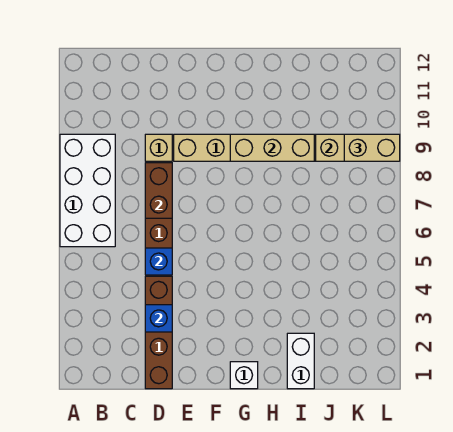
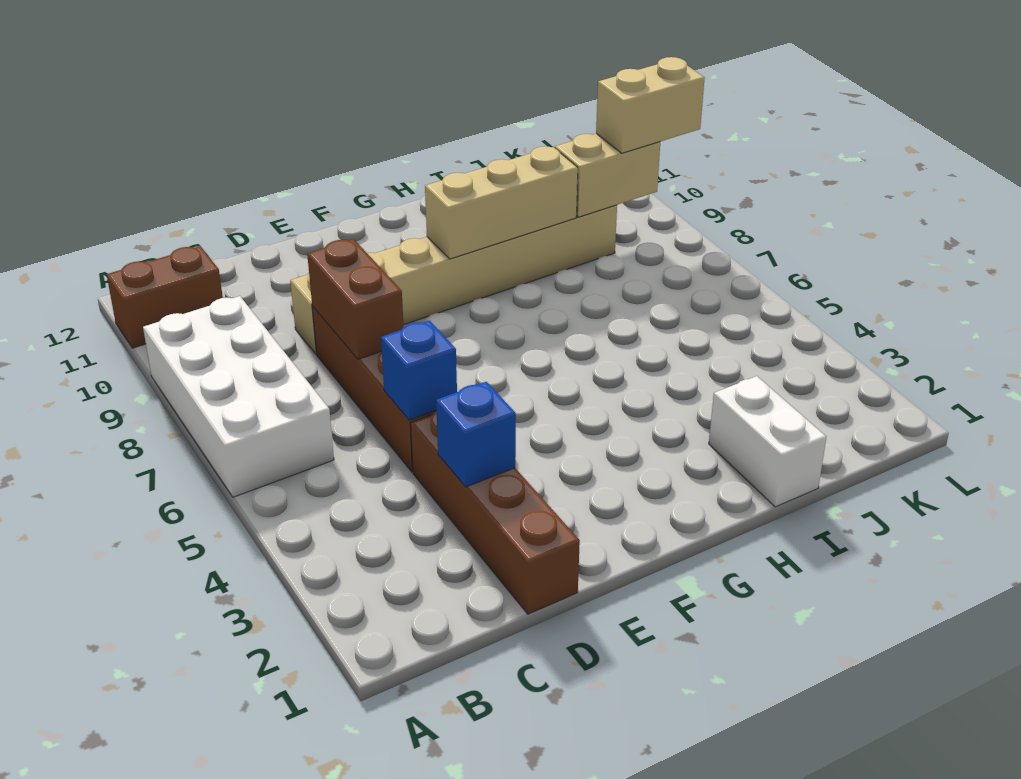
none -> brown 1x2 brick [107,246,223,348]
white 1x1 brick [230,362,258,389] -> none

